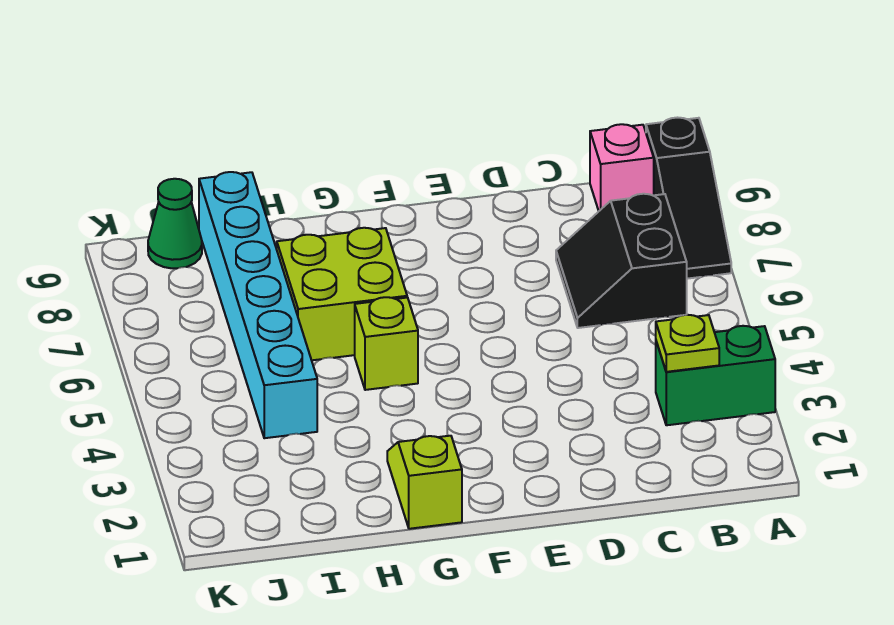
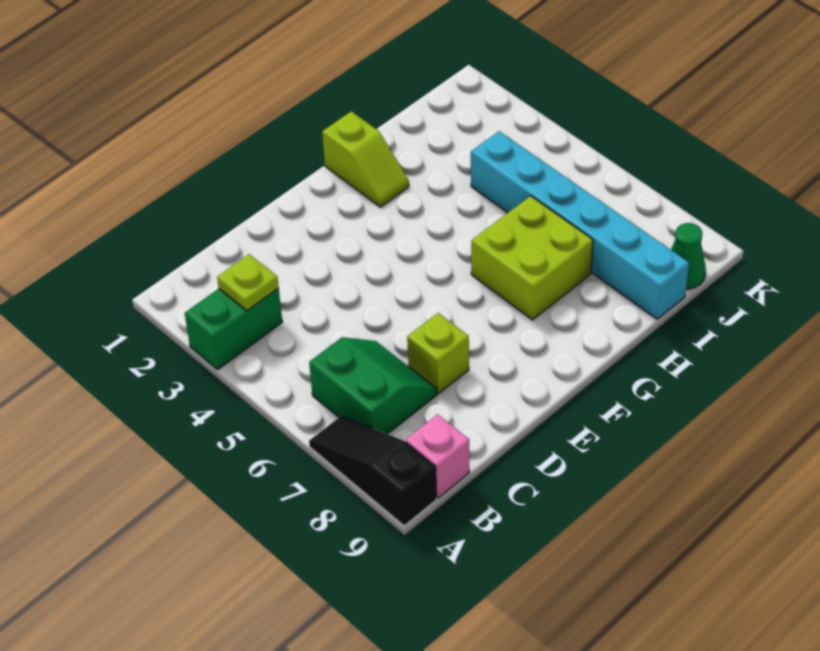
black 2x2 slope [556,194,687,328] -> green 2x2 slope [309,337,437,434]
lime 1x1 brick [355,297,418,390] -> lime 1x1 brick moved to [407,313,469,394]

